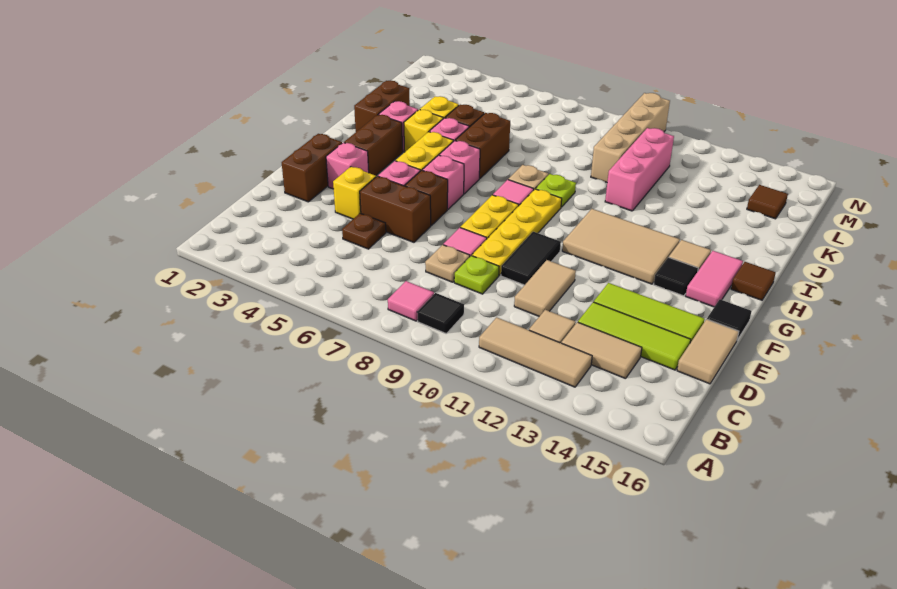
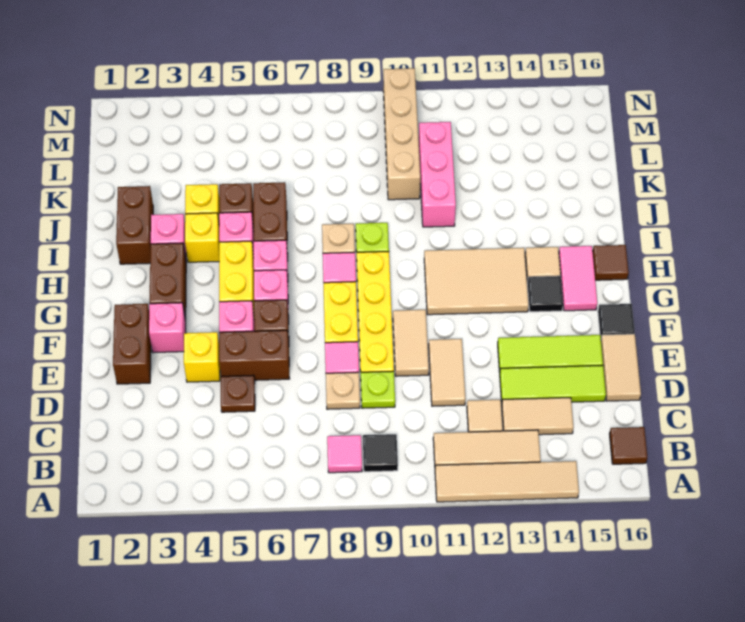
none -> tan 1x4 tile [435,461,579,502]
black 1x2 tile [501,232,561,285] -> tan 1x2 tile [393,310,429,376]
brown 1x1 tile [747,185,788,219] -> brown 1x1 tile moved to [610,427,647,464]

